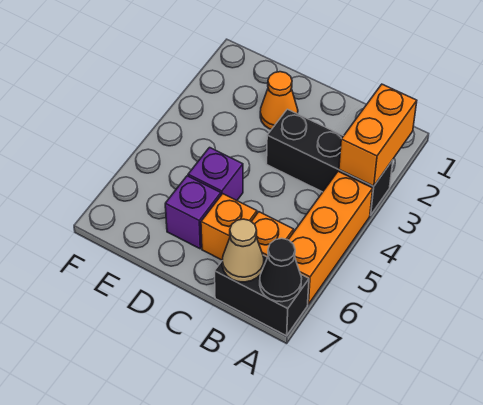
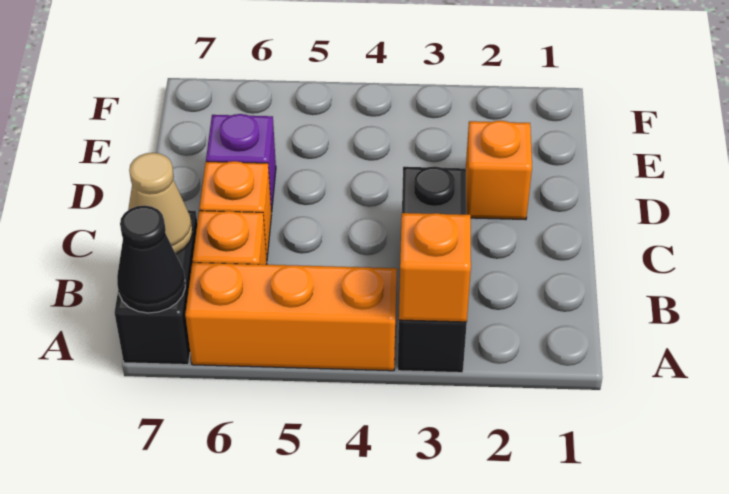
orange 1x2 brick [339,84,417,186] -> orange 1x1 brick [399,213,471,322]
orange 1x1 cone [260,72,298,130] -> orange 1x1 brick [466,121,532,220]
purple 1x1 brick [188,148,243,200] -> none

